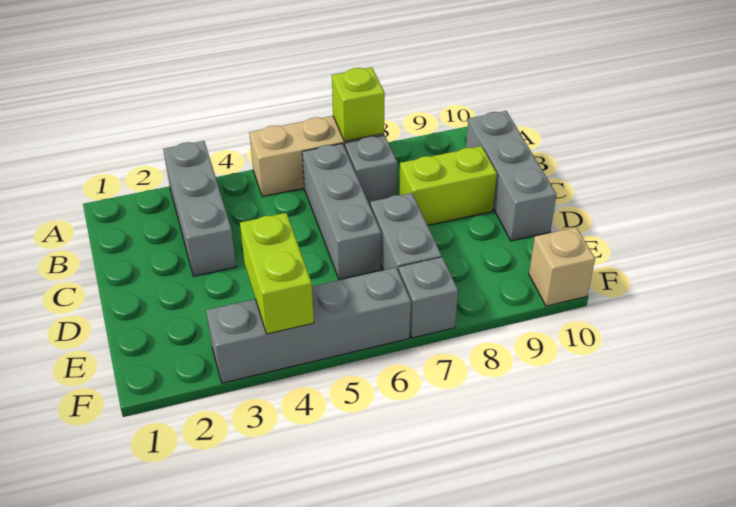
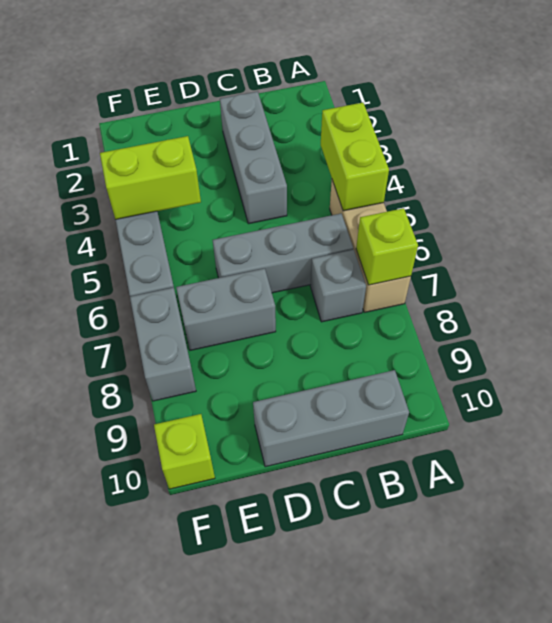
grey 1x3 brick [163,141,236,276] -> grey 1x3 brick turned to [220,91,287,224]
lime 1x2 brick [399,146,497,225] -> lime 1x2 brick moved to [321,103,389,211]
grey 1x1 brick [399,257,458,338] -> grey 1x2 brick [130,287,196,401]
tan 1x1 brick [529,227,595,306] -> lime 1x1 brick [154,414,215,489]

